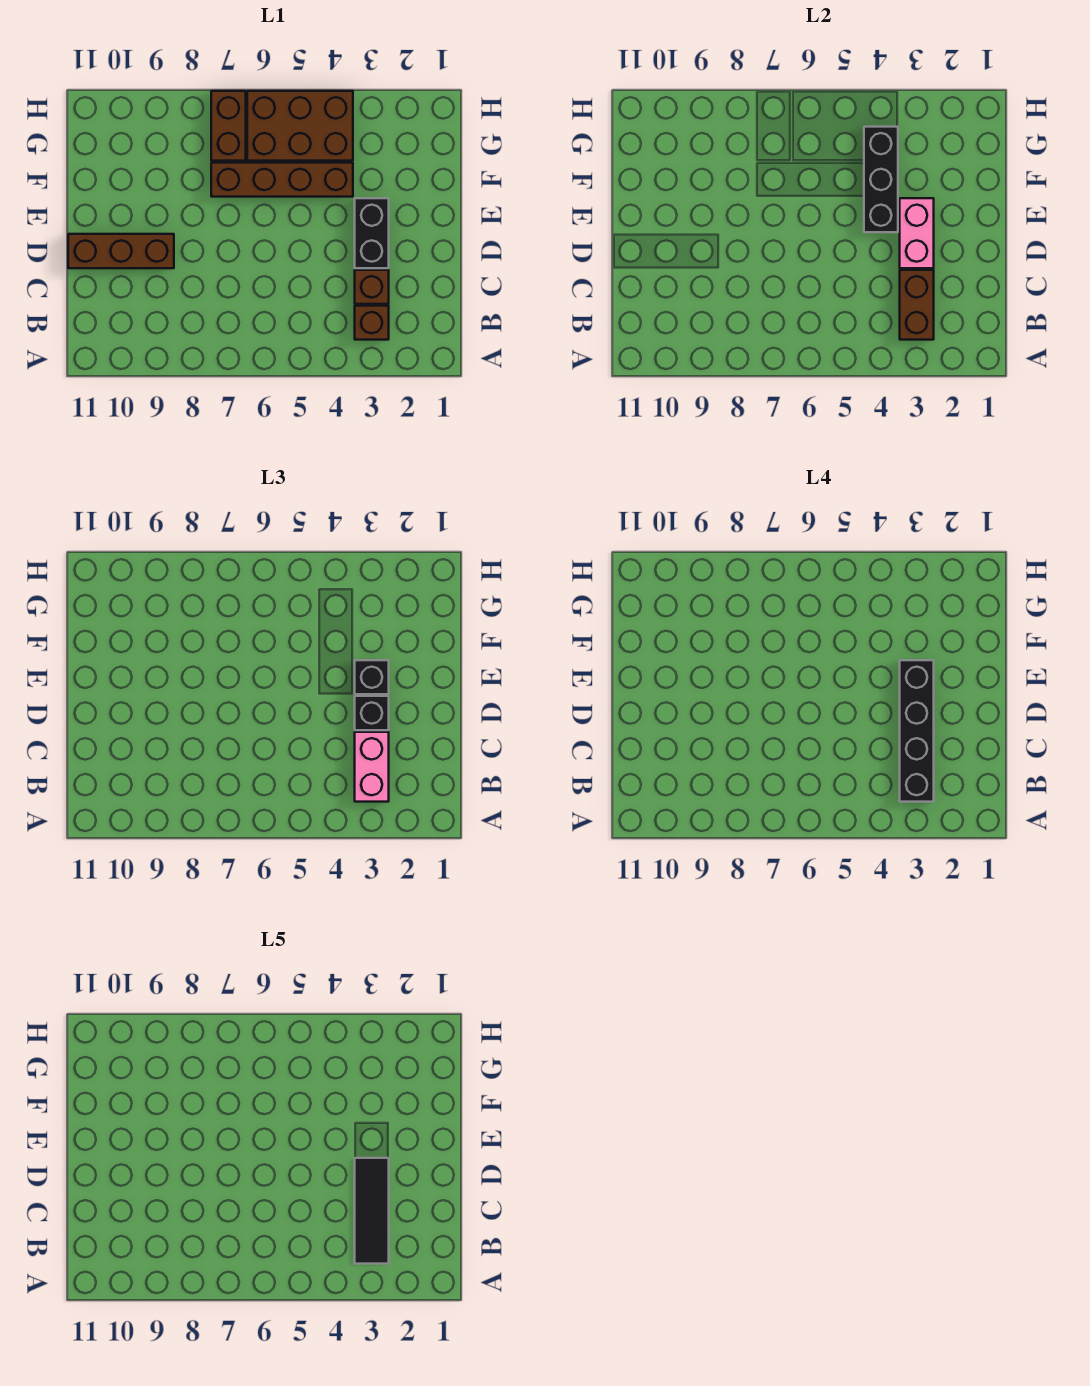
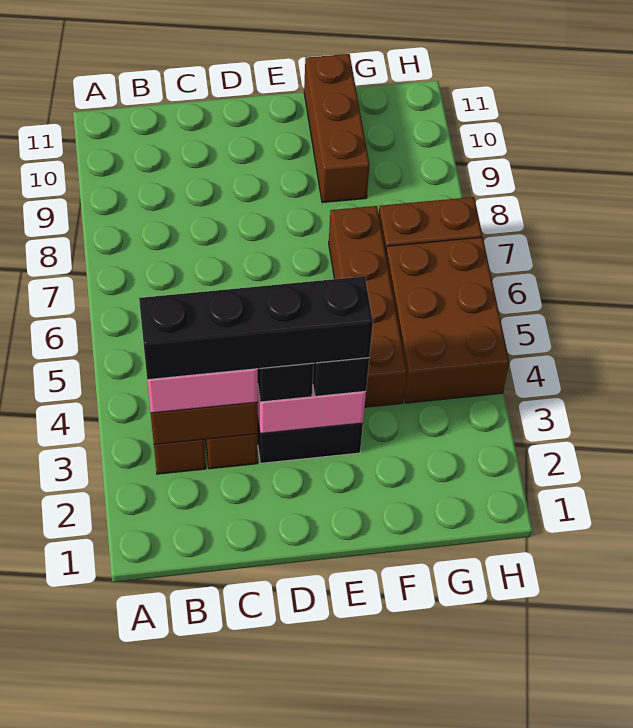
black 1x3 tile [355,1158,389,1264] -> none
brown 1x3 brick [68,234,174,268] -> brown 1x3 brick moved to [304,54,370,203]
black 1x3 brick [864,127,898,232] -> none

